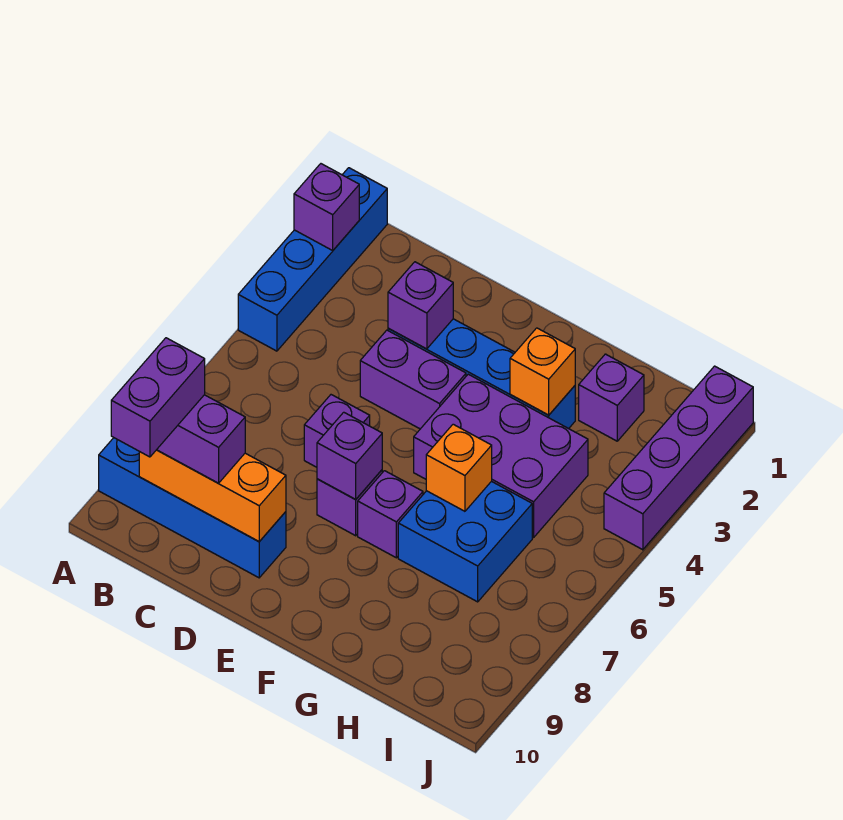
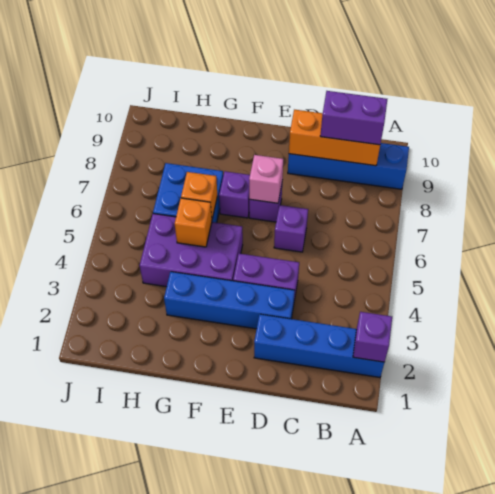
blue 1x4 brick [238,168,387,351] -> blue 1x4 brick turned to [254,314,384,377]
purple 1x2 brick [111,338,205,457] -> none
purple 1x1 brick [388,262,453,349] -> none
purple 1x1 brick [317,412,382,499] -> pink 1x1 brick [249,155,283,203]
orange 1x1 brick [510,328,575,415] -> orange 1x1 brick moved to [175,198,212,247]
purple 1x1 brick [579,354,644,441] -> none
purple 1x4 brick [604,366,753,550] -> none

